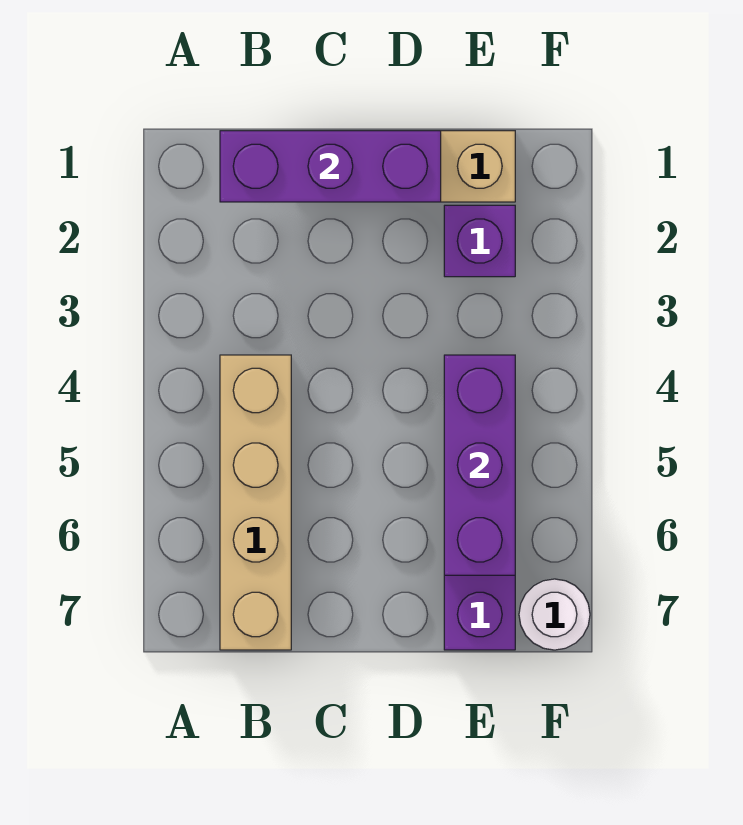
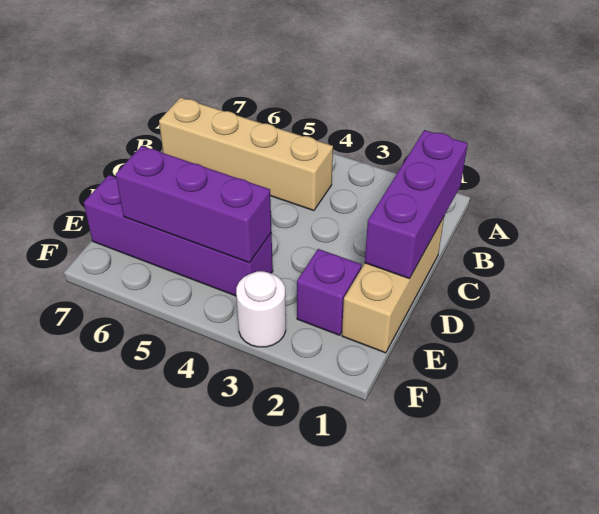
white 1x1 round brick [519,579,590,650] -> white 1x1 round brick moved to [236,271,286,347]

